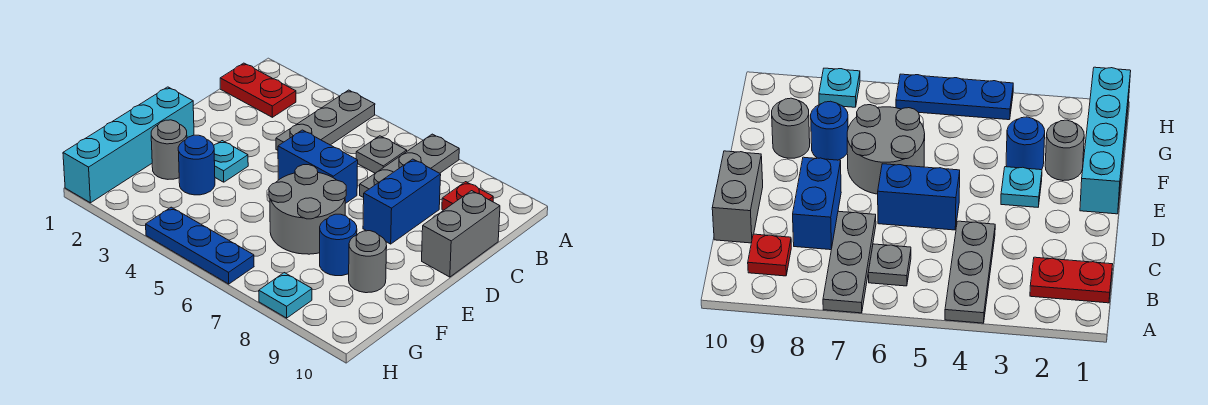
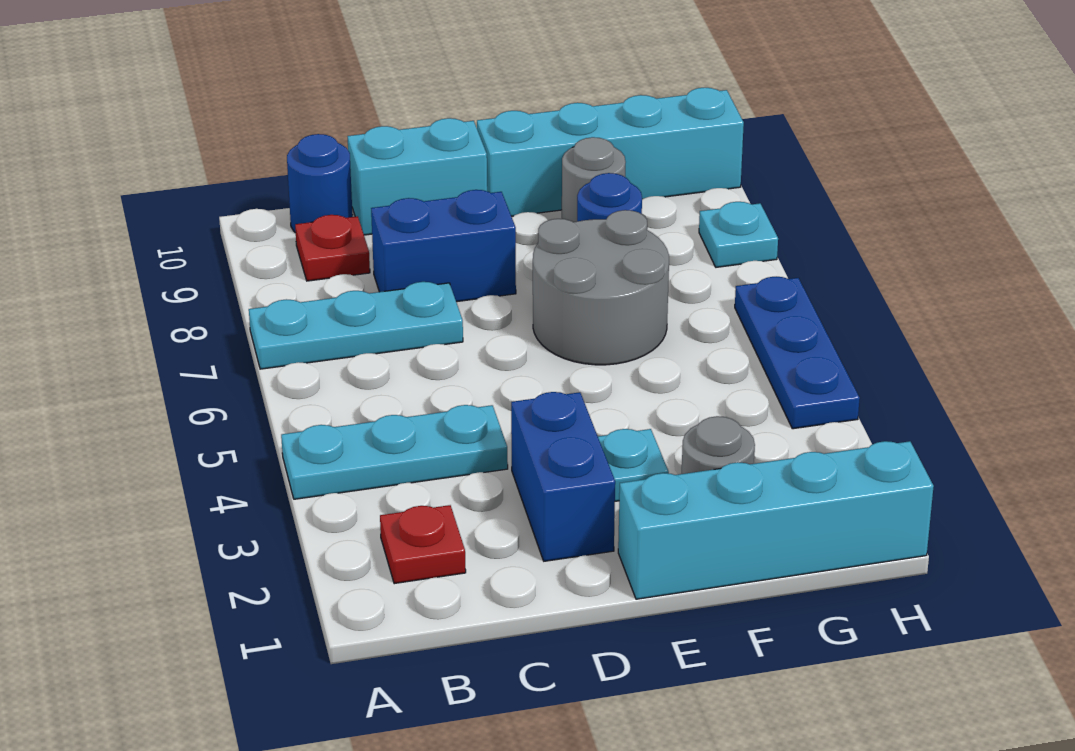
grey 1x3 plate [276,90,375,150] -> cyan 1x3 plate [281,405,508,499]
grey 1x3 plate [360,134,459,198] -> cyan 1x3 plate [249,282,463,369]
red 1x2 plate [220,63,296,117] -> red 1x1 plate [380,505,466,584]
grey 1x1 plate [356,136,407,173] -> none
grey 1x2 brick [422,191,500,277] -> cyan 1x2 brick [348,118,487,235]
blue 1x2 brick [278,130,358,204] -> blue 1x2 brick moved to [511,392,615,561]
none -> cyan 1x4 brick [477,88,744,216]
blue 1x1 round brick [178,135,215,195] -> blue 1x1 round brick moved to [287,134,353,233]

